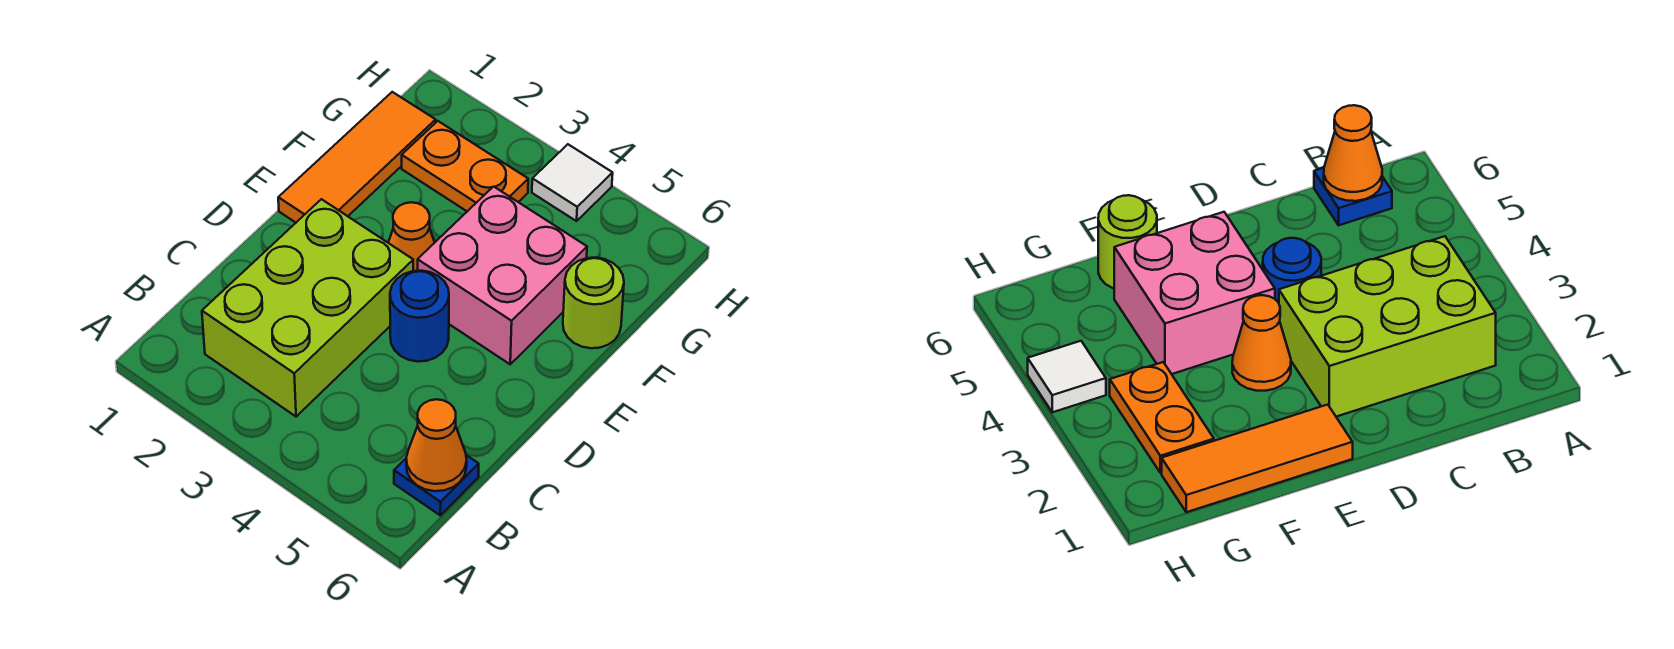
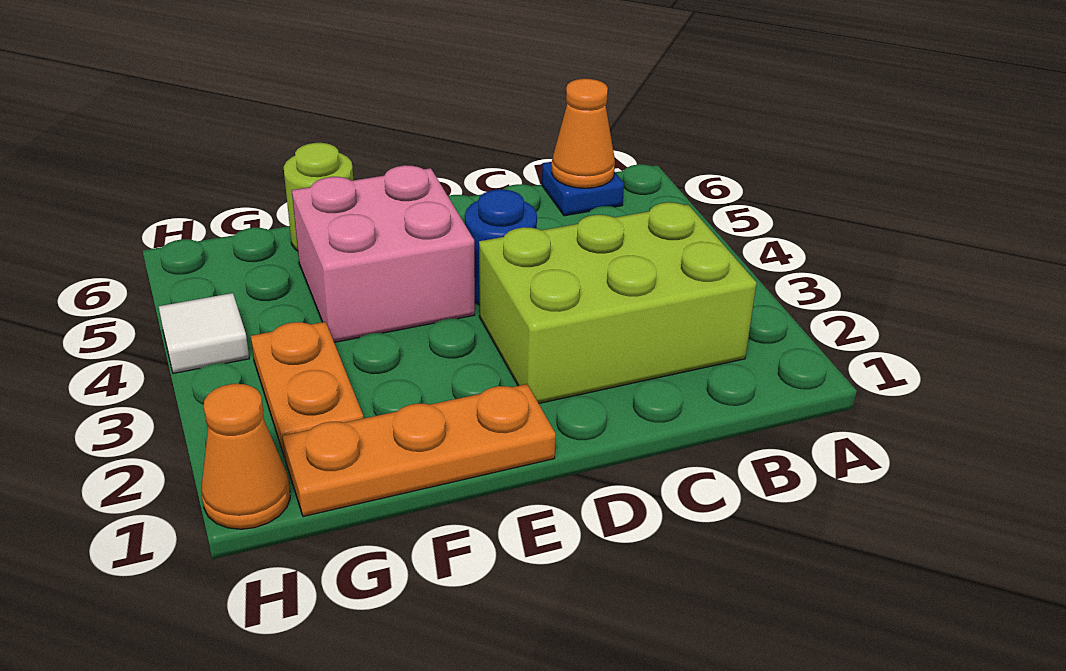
orange 1x3 tile [278,92,436,223] -> orange 1x3 plate [282,384,556,516]
orange 1x1 cone [388,202,435,271] -> orange 1x1 cone moved to [202,384,290,529]

